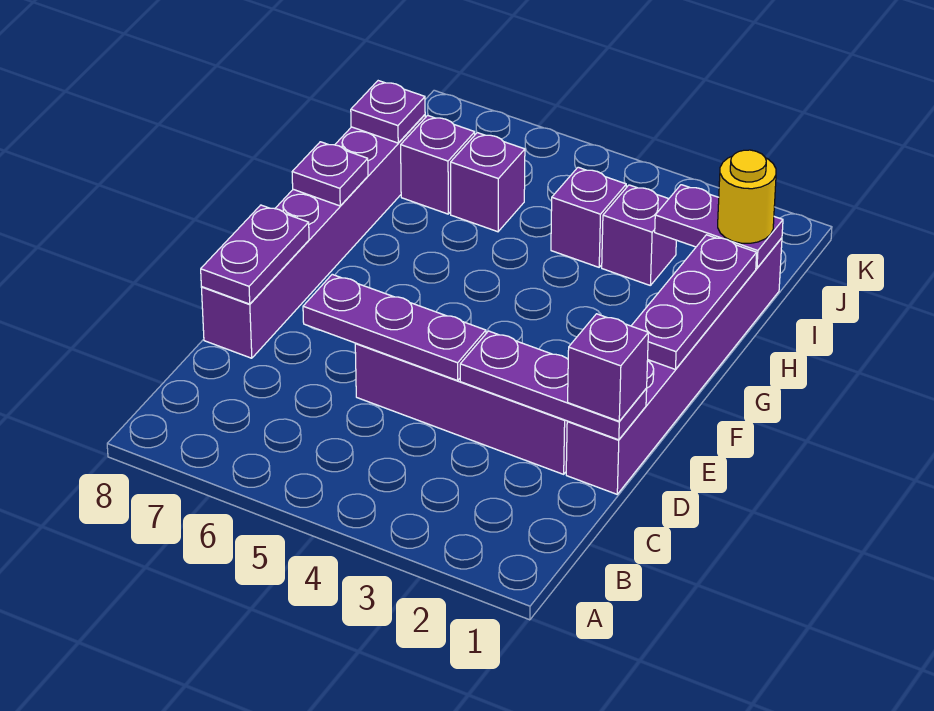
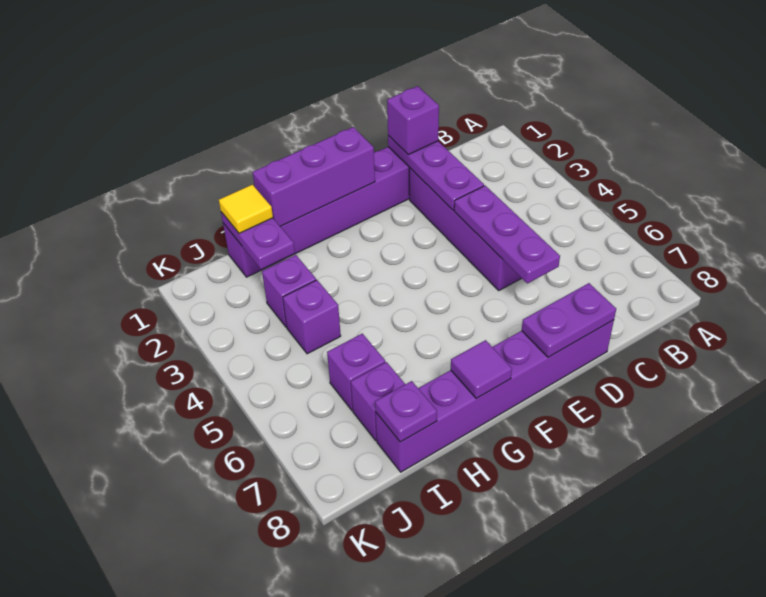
purple 1x3 plate [632,235,757,369] -> purple 1x3 brick [252,127,375,226]
purple 1x1 plate [292,142,368,206] -> purple 1x1 tile [451,340,512,398]
yellow 1x1 round brick [718,150,776,243] -> yellow 1x1 tile [219,185,273,233]

